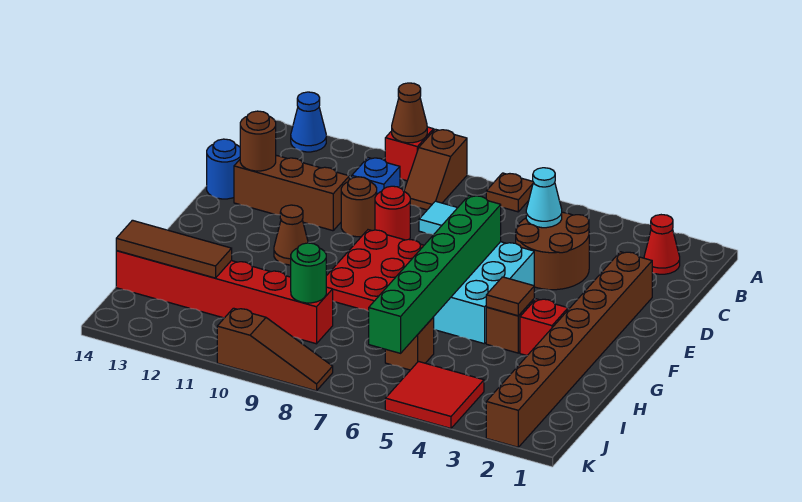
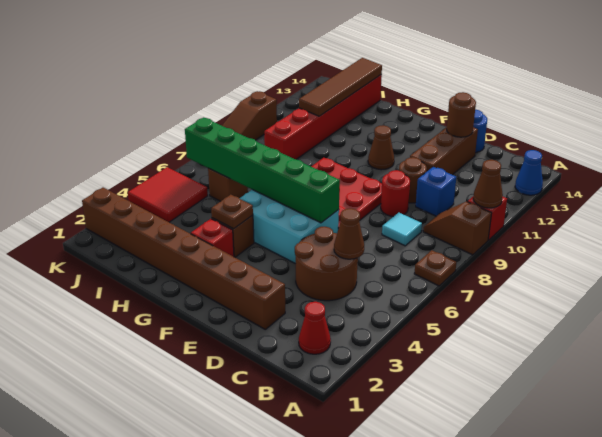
cyan 1x1 cone [526,168,562,228] -> brown 1x1 cone [334,208,364,259]
brown 1x1 tile [486,277,534,316] -> brown 1x1 plate [211,195,253,229]
green 1x1 round brick [291,243,326,303] -> none
brown 1x3 tile [116,220,232,278] -> brown 1x4 tile [299,58,382,116]

